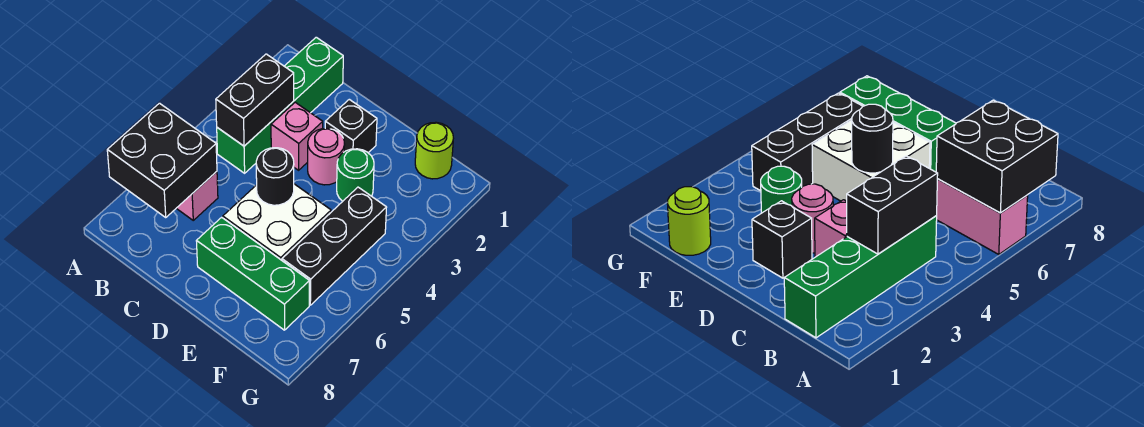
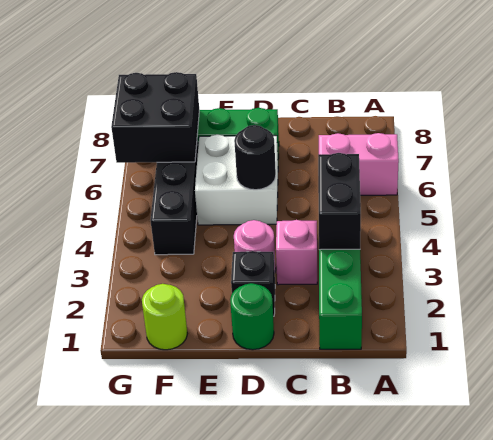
black 2x2 brick [107,103,217,217] -> black 2x2 brick moved to [111,72,199,163]
green 1x1 round brick [337,149,374,201] -> green 1x1 round brick moved to [230,283,274,350]

